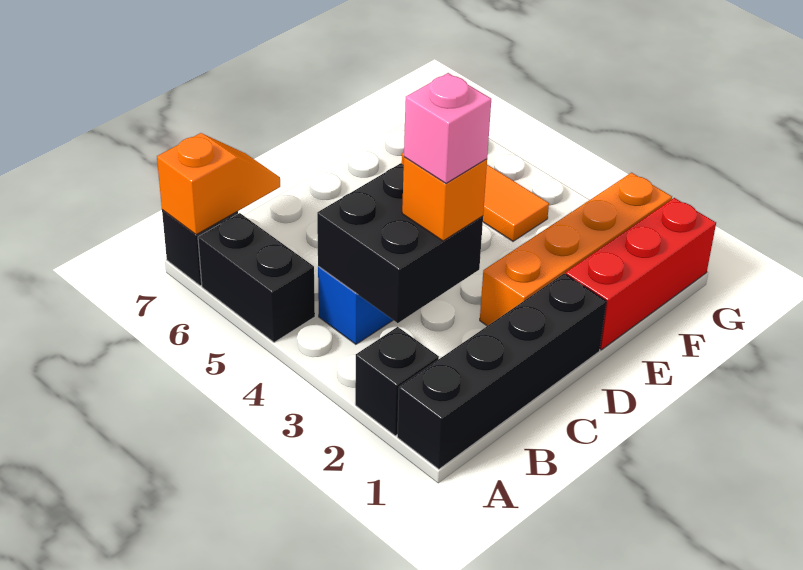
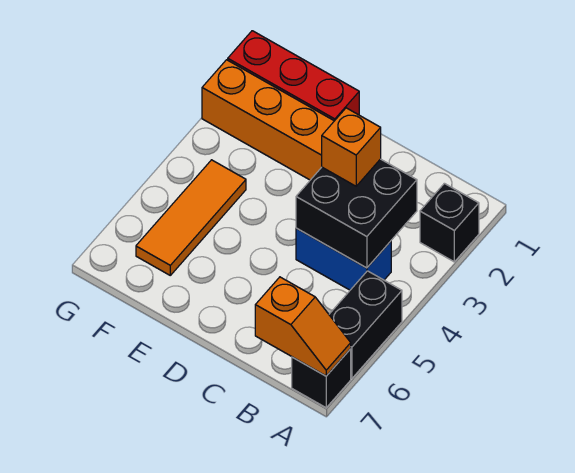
black 1x4 brick [397,274,606,469] -> none
orange 1x2 slope [157,133,280,235] -> orange 1x2 slope turned to [255,277,351,376]
pink 1x1 brick [404,73,491,183] -> none

